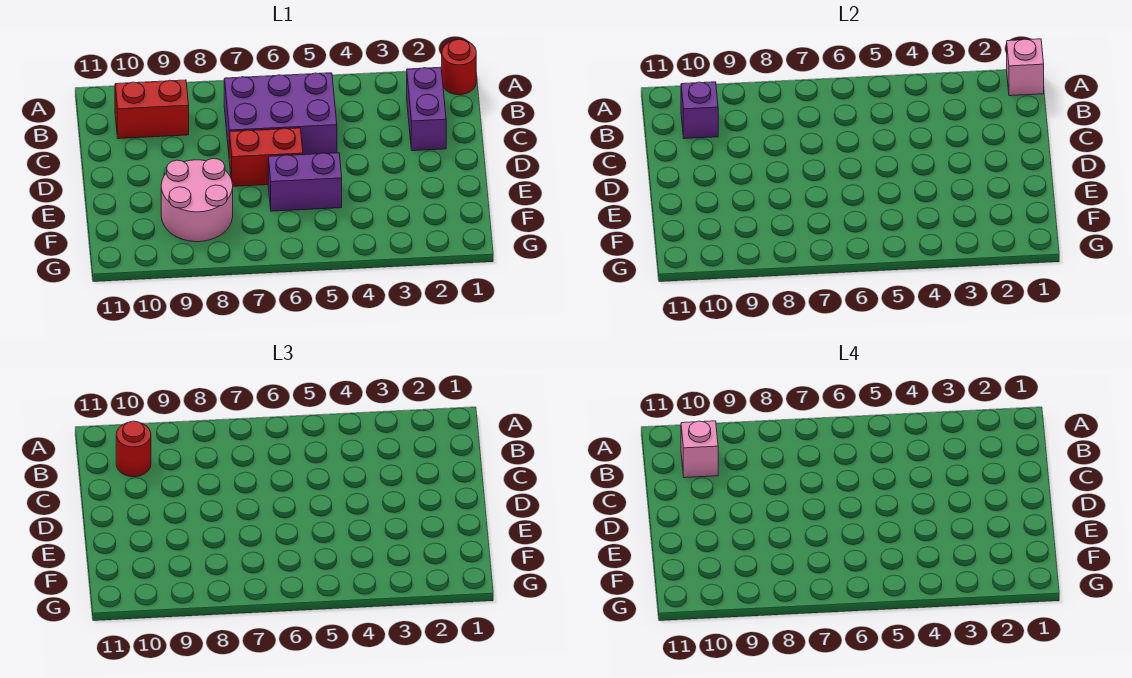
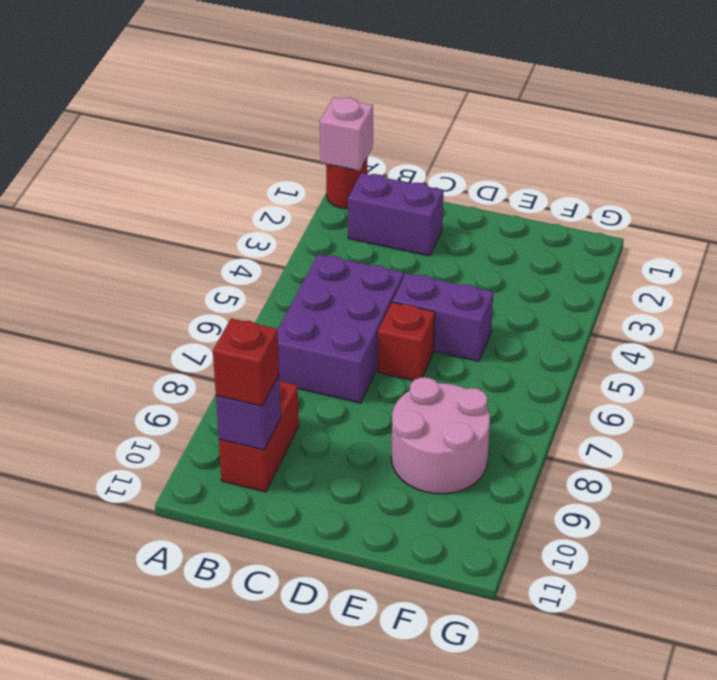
red 1x1 round brick [116,421,151,477] -> red 1x1 brick [213,318,279,406]
pink 1x1 brick [681,421,718,478] -> none
red 1x2 brick [229,128,303,186] -> red 1x1 brick [378,302,435,381]
purple 1x2 brick [268,153,342,211] -> purple 1x2 brick turned to [392,273,493,361]

